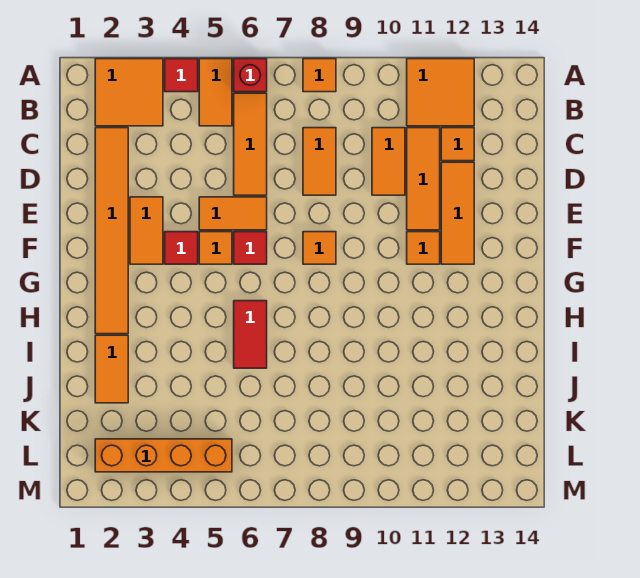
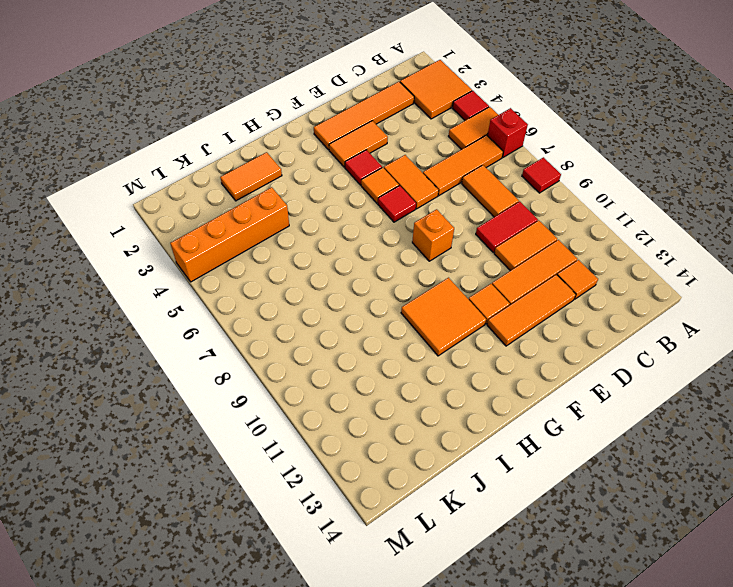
orange 1x1 tile [303,59,336,92] -> red 1x1 tile [522,157,561,193]
orange 2x2 tile [407,59,474,126] -> orange 2x2 tile moved to [401,278,486,356]
orange 1x6 tile [95,128,128,334] -> orange 1x4 tile [314,82,414,150]
orange 1x2 tile [303,128,336,195] -> orange 1x2 tile turned to [462,165,519,217]
orange 1x1 tile [303,232,336,264] -> orange 1x1 brick [412,209,454,261]
red 1x2 tile [234,301,267,368] -> red 1x2 tile moved to [476,201,538,253]
orange 1x4 brick [95,439,232,472] -> orange 1x4 brick turned to [170,187,289,282]

